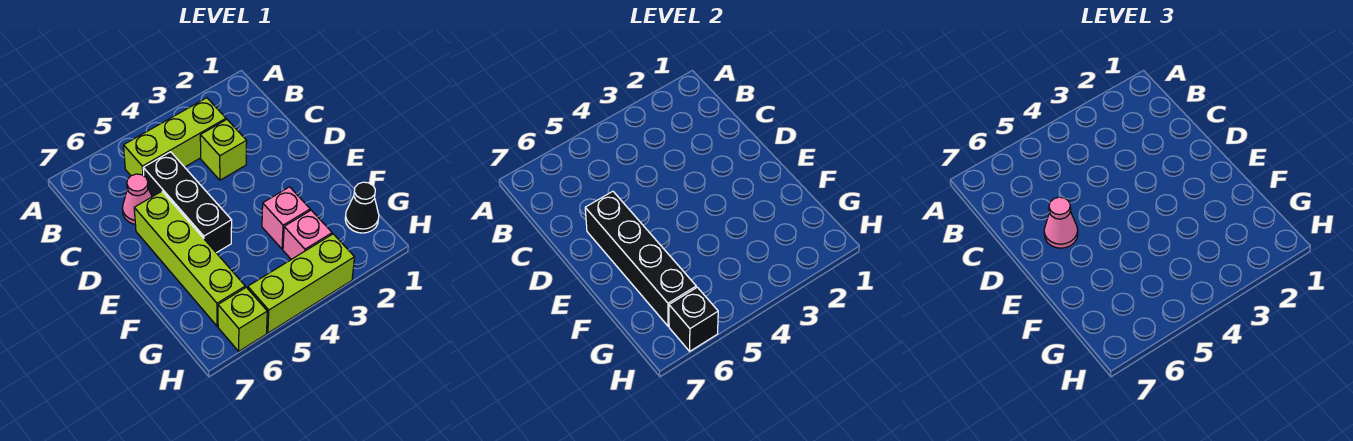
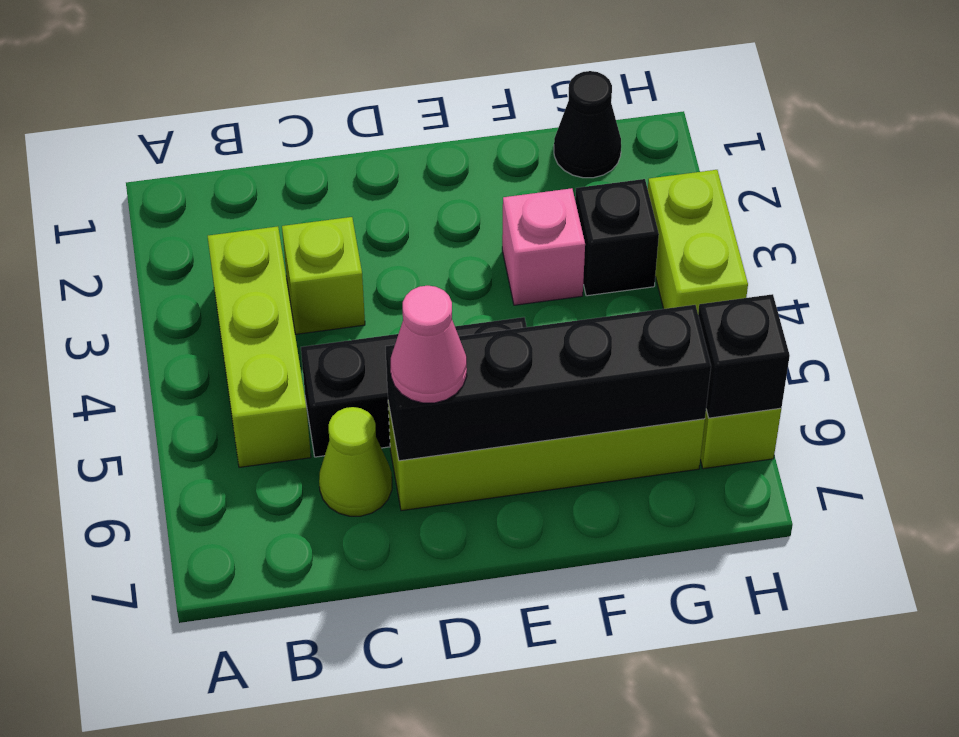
pink 1x1 cone [122,174,152,224] -> lime 1x1 cone [319,407,392,516]
pink 1x1 brick [283,210,332,259] -> black 1x1 brick [575,179,659,296]
lime 1x3 brick [248,234,354,333] -> lime 1x2 brick [648,170,748,312]

